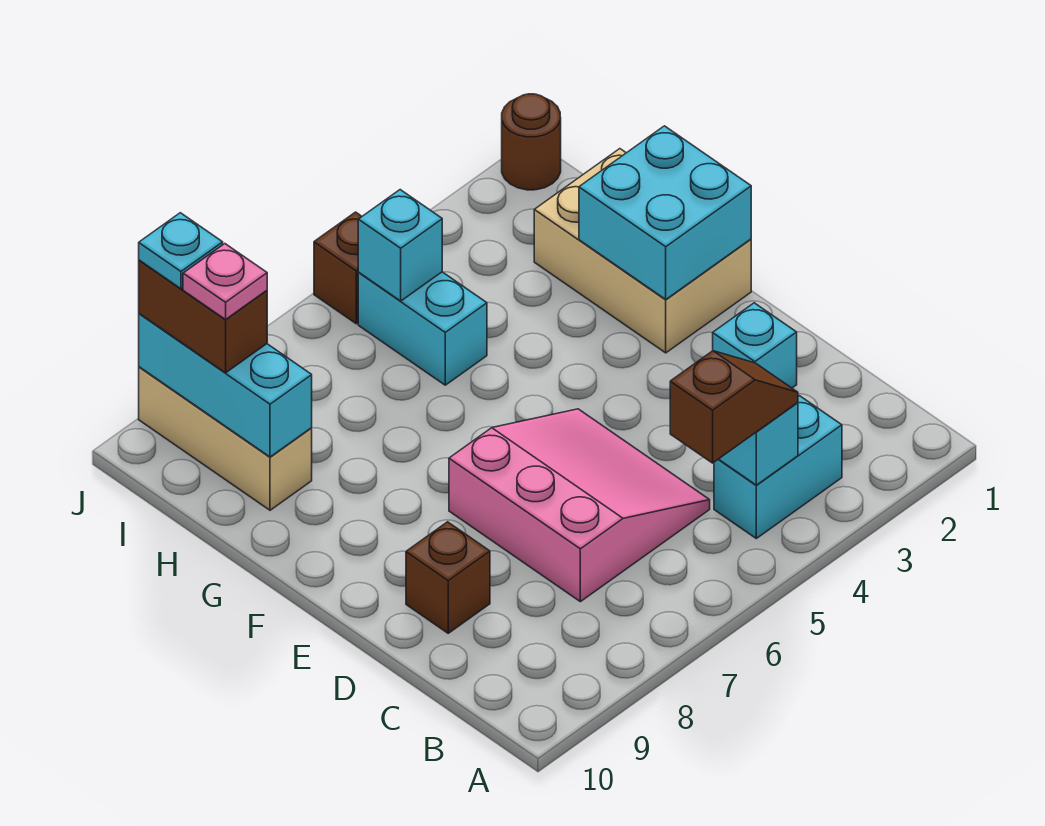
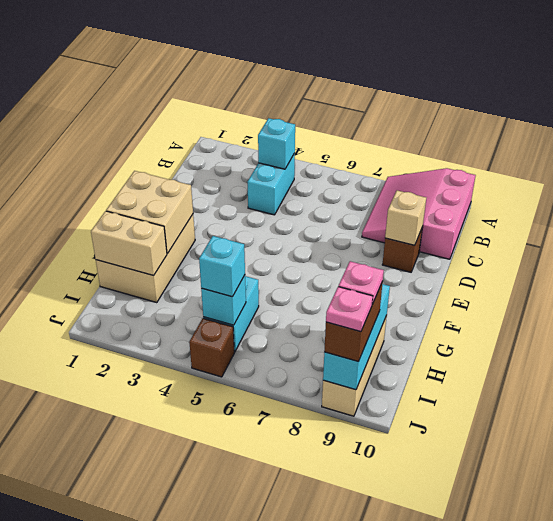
cyan 1x2 brick [714,396,842,538] -> cyan 1x2 brick turned to [248,153,295,215]
brown 1x2 slope [670,351,798,463] -> none
pink 3x3 slope [449,409,710,602] -> pink 3x3 slope moved to [362,168,476,259]
cyan 1x1 brick [713,303,797,388] -> cyan 1x1 brick moved to [199,236,245,297]
none -> tan 1x1 brick [385,190,426,245]
cyan 2x2 brick [579,126,751,300] -> tan 2x2 brick [106,171,193,254]
none -> tan 1x2 brick [91,211,167,276]
brown 1x1 round brick [502,94,561,190] -> none
cyan 1x1 plate [139,213,223,289] -> pink 1x1 plate [326,287,373,332]

